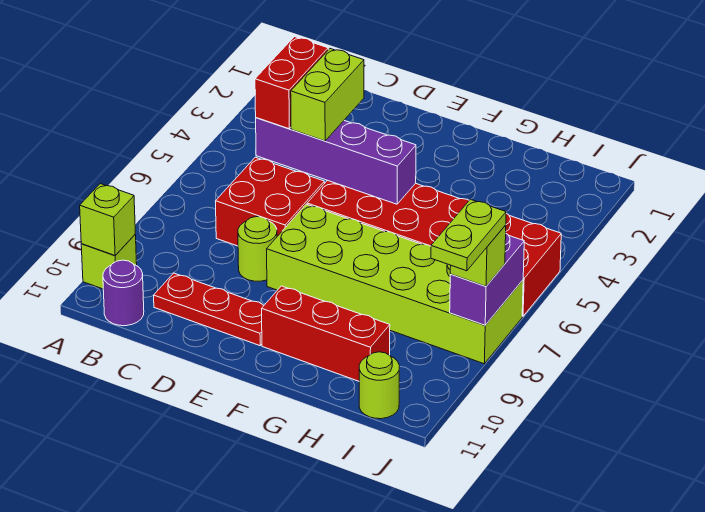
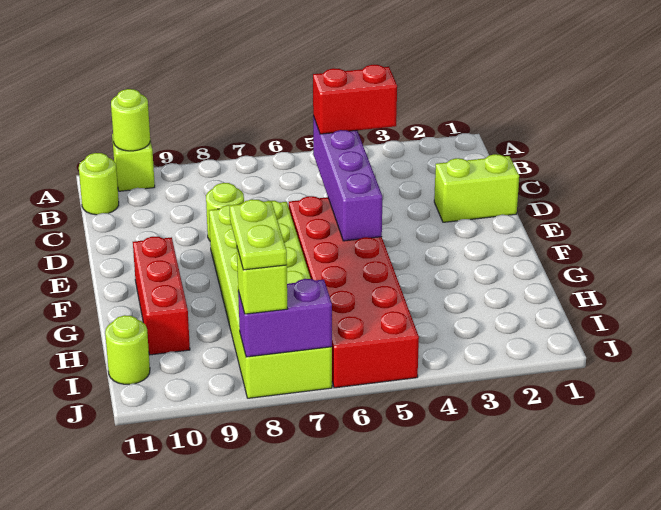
lime 1x1 brick [80,184,135,256] -> lime 1x1 round brick [111,89,150,151]
purple 1x1 round brick [103,260,144,326] -> lime 1x1 round brick [79,153,119,215]
red 2x2 brick [216,157,324,246] -> none
red 1x3 plate [154,273,264,346] -> none
lime 1x2 brick [291,49,364,141] -> lime 1x2 brick moved to [434,154,519,222]
lime 1x2 plate [431,199,506,271] -> lime 1x2 plate turned to [230,199,287,270]

